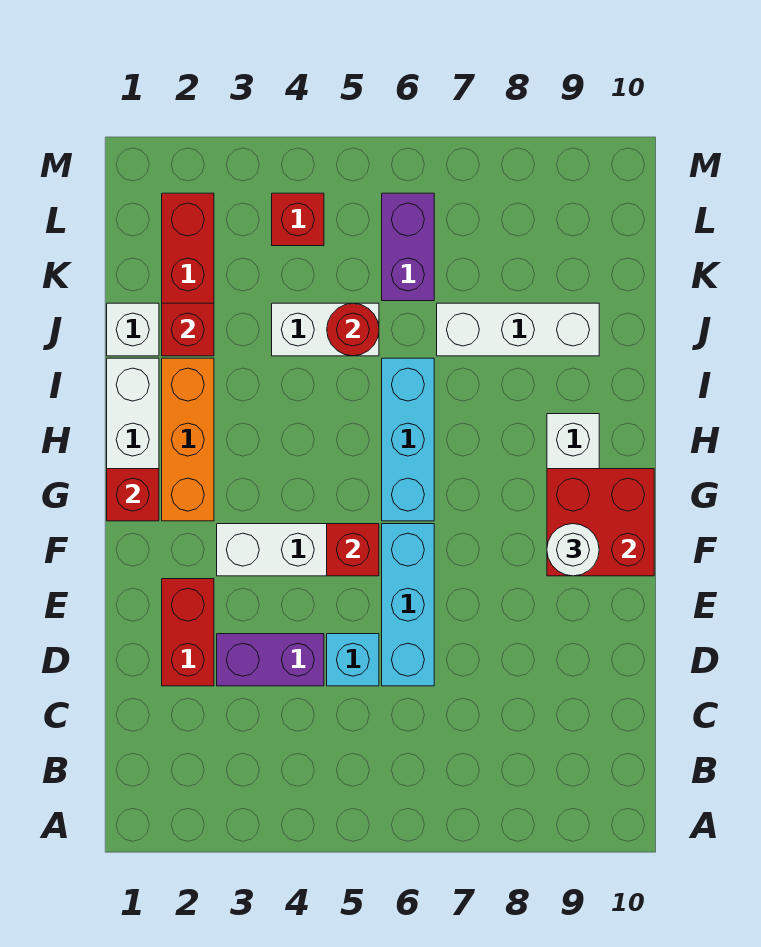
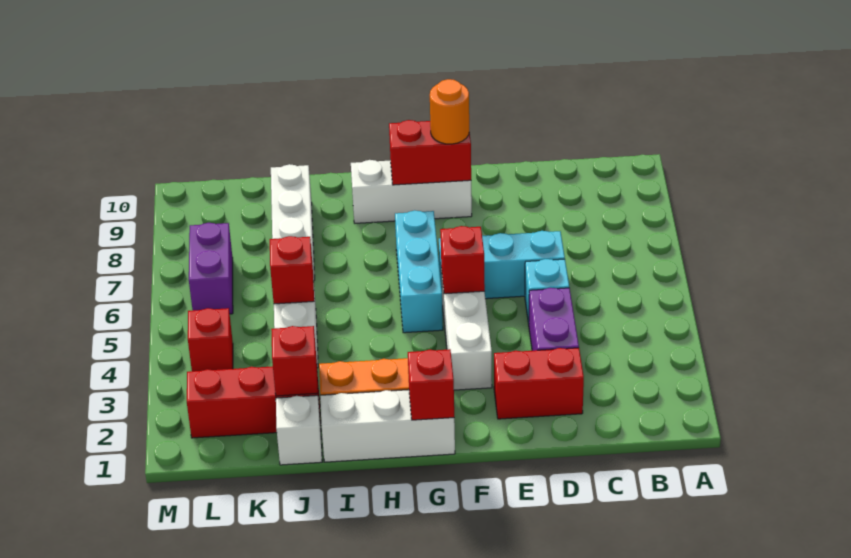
red 2x2 brick [547,469,654,576] -> red 1x2 brick [389,120,471,185]
white 1x1 round brick [547,524,599,576] -> orange 1x1 round brick [430,79,469,144]
cyan 1x3 brick [382,358,434,521] -> cyan 1x3 brick turned to [395,210,443,333]
red 1x1 round brick [327,303,379,356] -> red 1x1 brick [270,236,314,304]
purple 1x2 brick [382,193,434,301] -> purple 1x2 brick turned to [189,223,233,314]

